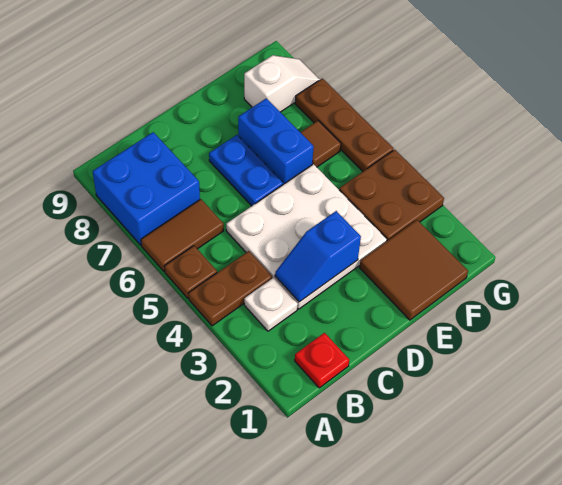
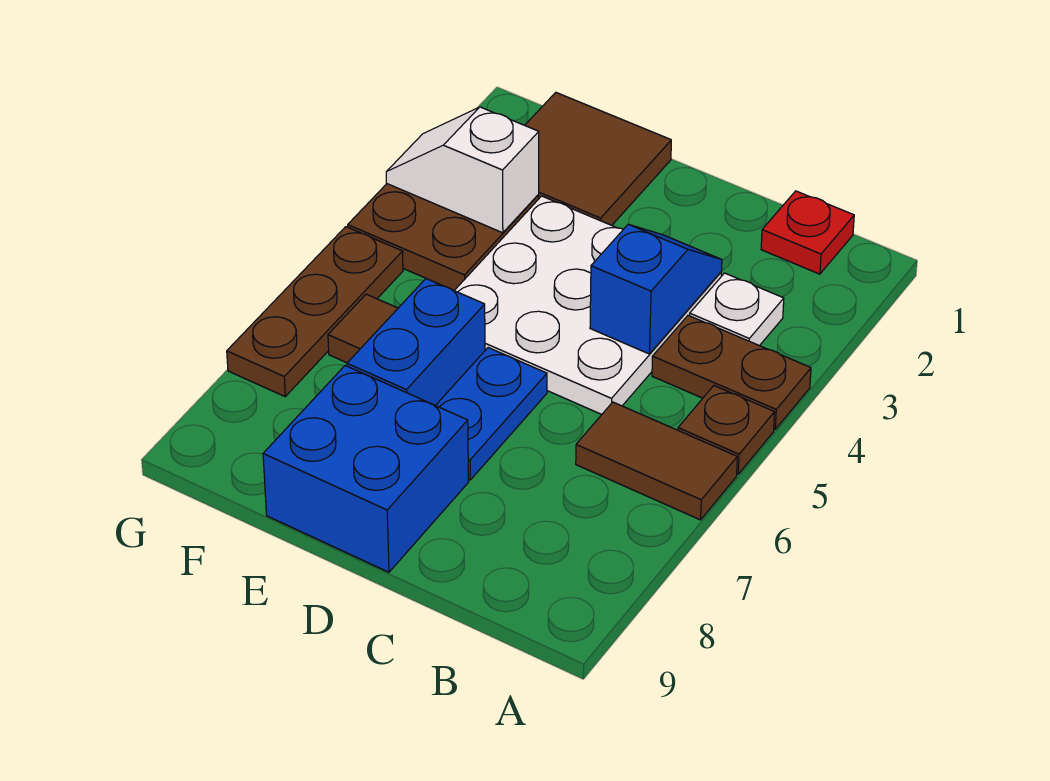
blue 2x2 brick [93,132,200,245] -> blue 2x2 brick moved to [263,366,469,572]
blue 1x2 slope [275,211,361,302] -> blue 1x2 slope turned to [590,224,722,354]
white 1x2 slope [244,55,320,112] -> white 1x2 slope moved to [386,107,539,233]

